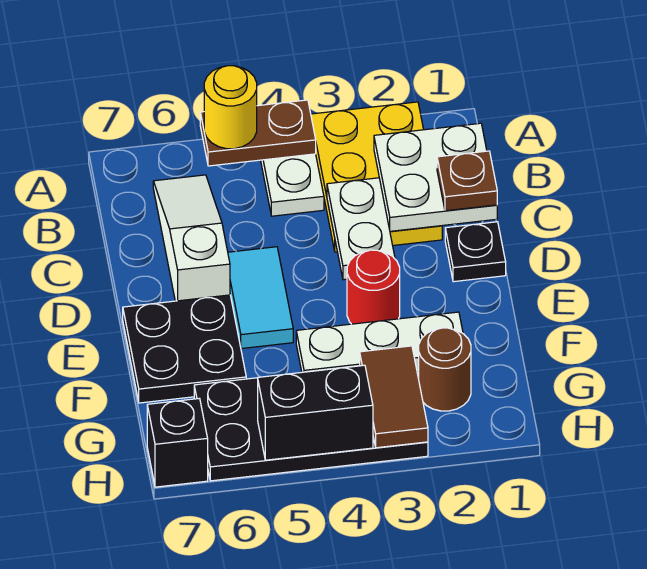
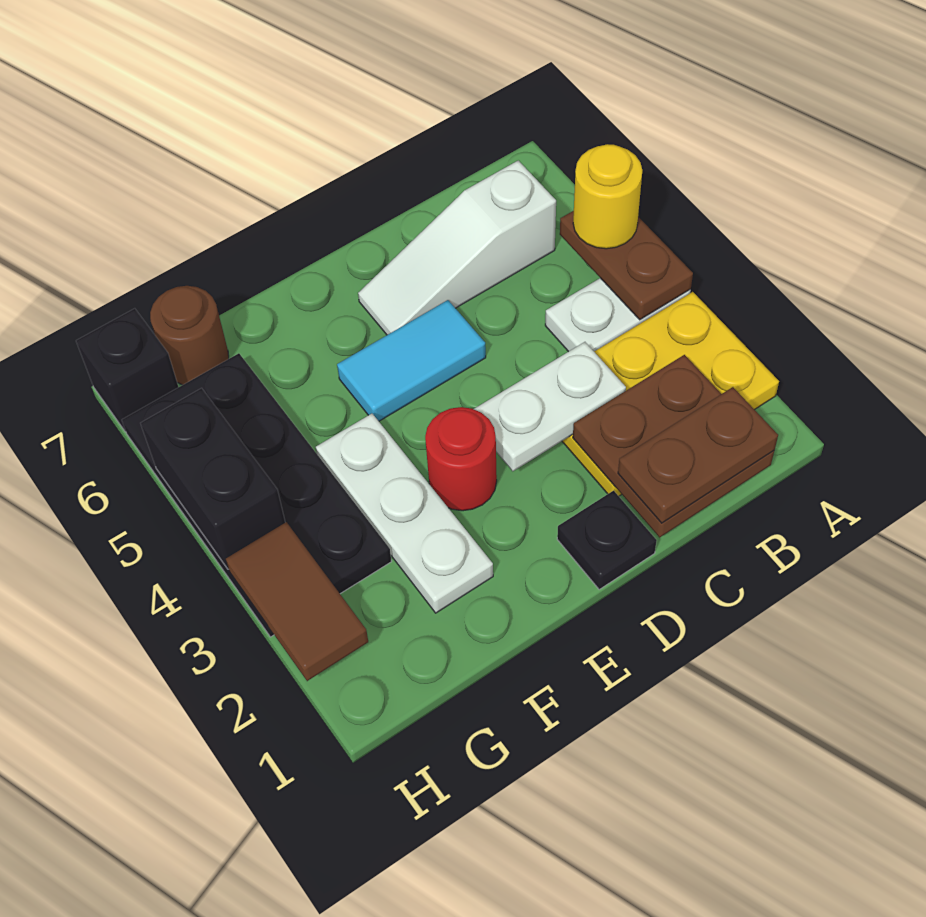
white 2x2 plate [374,123,497,231] -> brown 2x2 plate [573,355,774,537]
white 1x3 slope [153,175,230,301] -> white 1x3 slope turned to [358,160,556,335]
brown 1x1 plate [437,151,497,211] -> brown 1x2 plate [618,387,778,523]
black 2x2 plate [123,295,246,403] -> none
brown 1x1 round brick [419,328,471,411] -> brown 1x1 round brick moved to [150,286,229,385]
brown 1x2 tile [360,346,428,448] -> brown 1x2 tile turned to [226,522,368,681]

